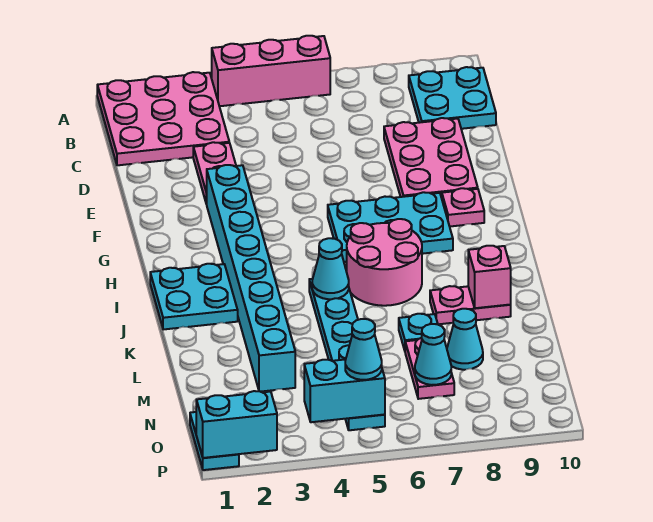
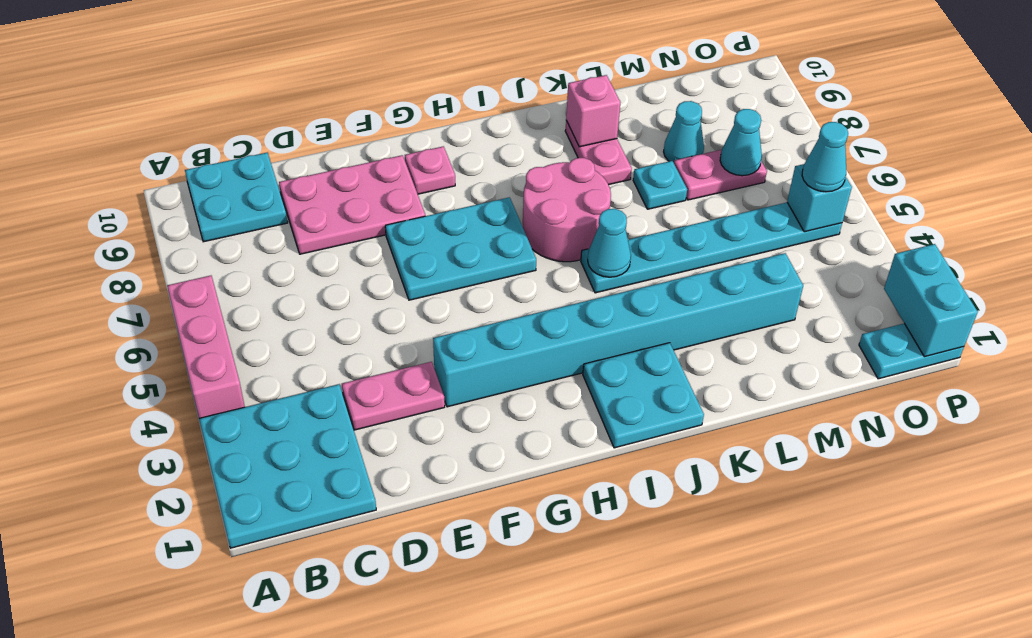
pink 3x3 plate [97,72,229,165] -> cyan 3x3 plate [199,384,376,548]
cyan 2x3 plate [328,192,453,262] -> cyan 2x3 plate turned to [385,197,536,300]
cyan 1x2 brick [304,359,385,422] -> cyan 1x1 brick [787,164,852,232]

